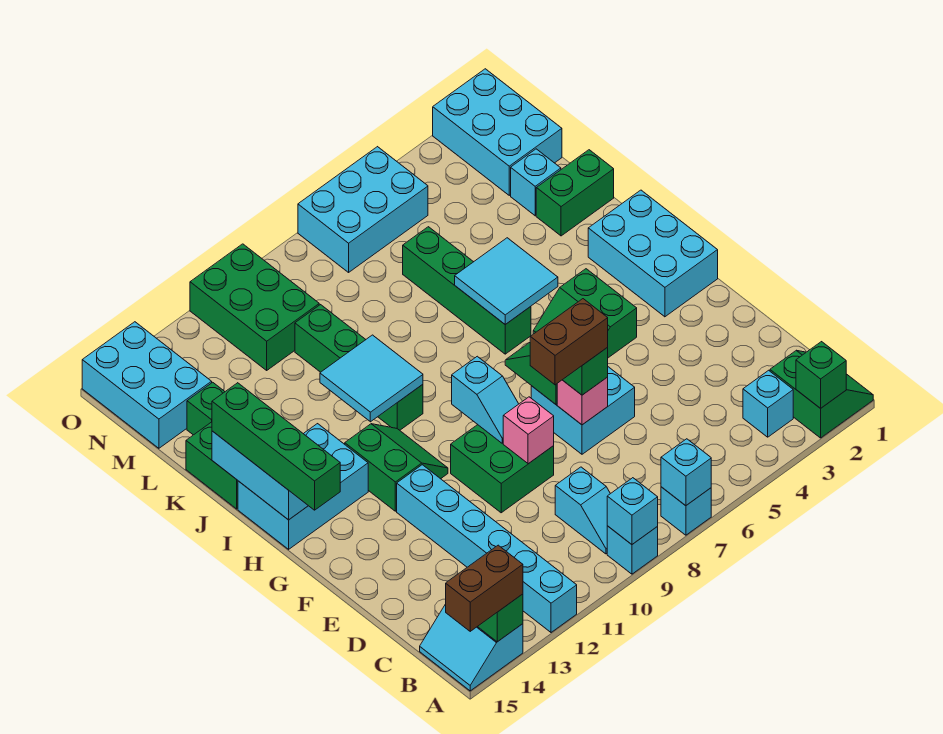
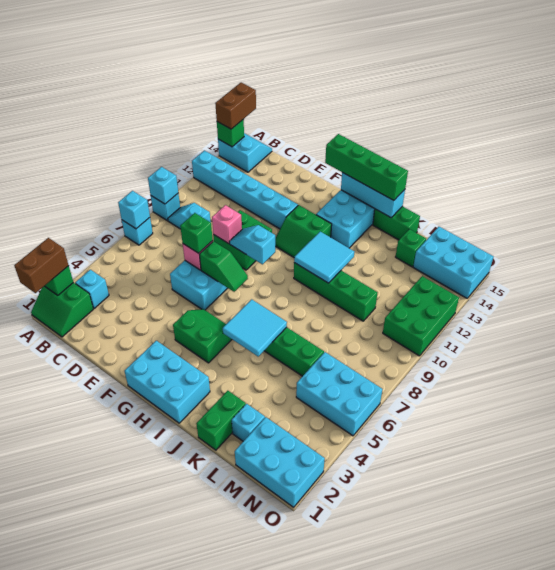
brown 1x2 brick [530,299,608,385] -> brown 1x2 brick moved to [14,238,69,293]
green 2x3 brick [190,244,319,370] -> green 2x3 brick turned to [383,276,459,356]
cyan 2x3 brick [298,147,428,272] -> cyan 2x3 brick turned to [296,352,382,436]

